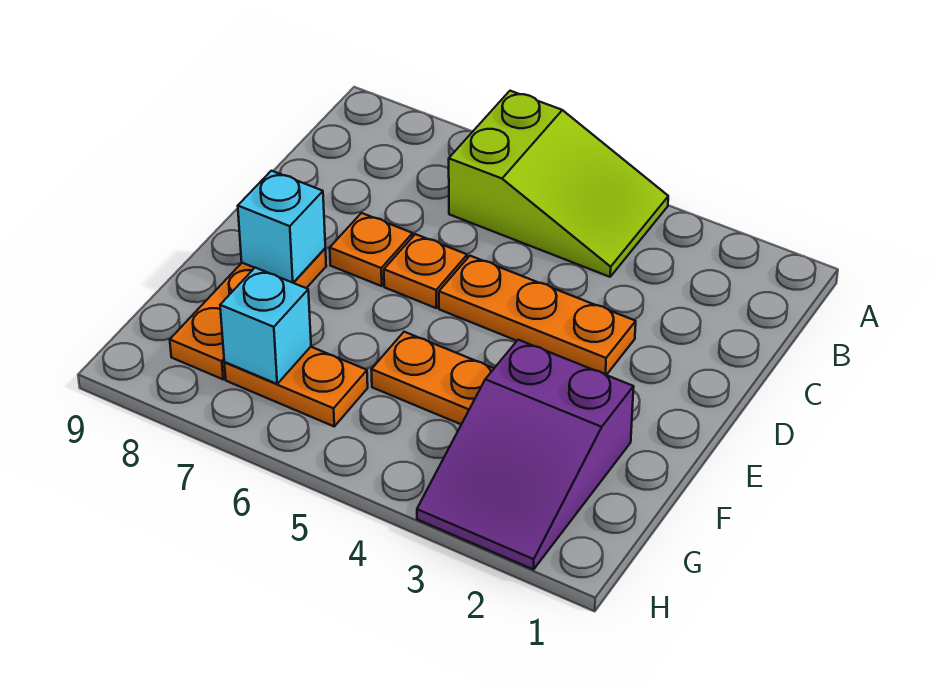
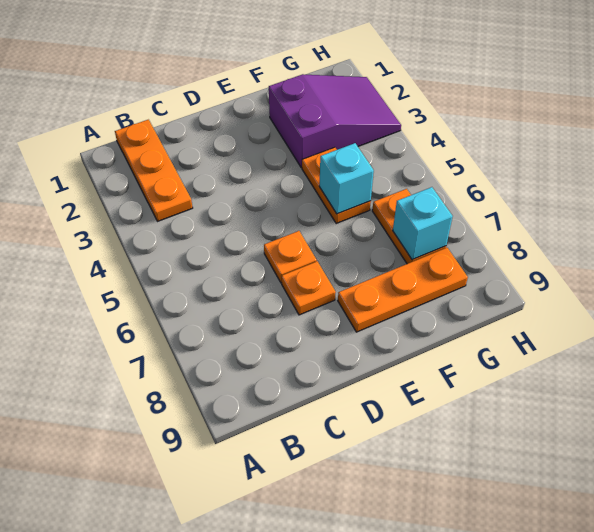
lime 2x3 slope [449,91,668,277] -> none
orange 1x3 plate [439,256,636,375] -> orange 1x3 plate moved to [115,120,193,221]
cyan 1x1 brick [238,171,325,283] -> cyan 1x1 brick moved to [319,143,374,214]

